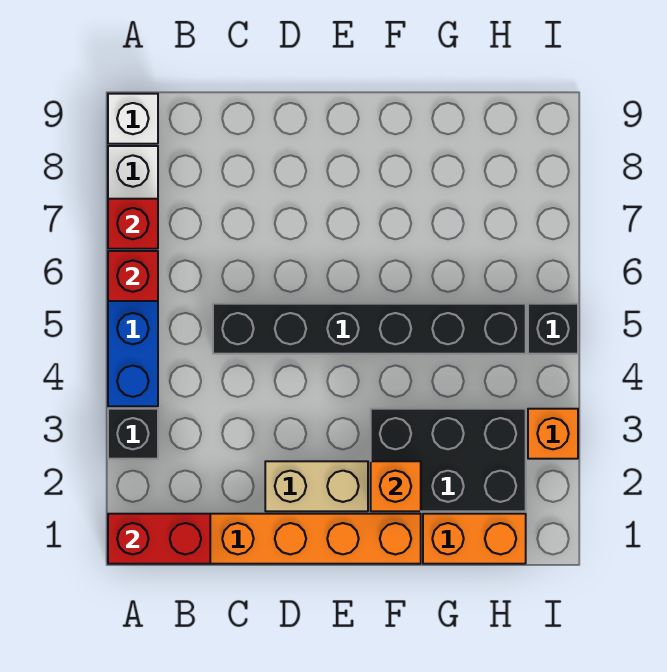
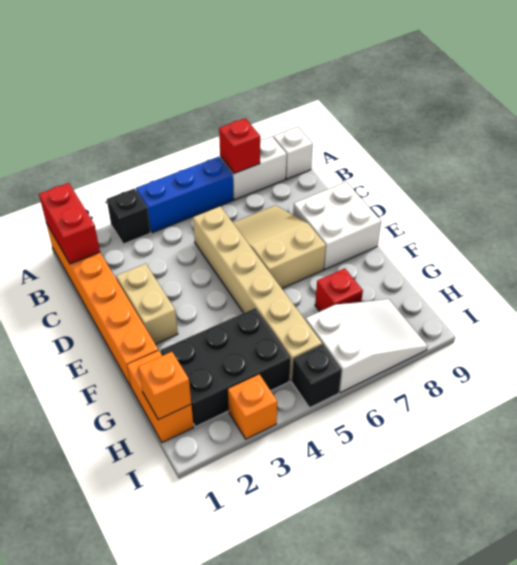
red 1x1 brick [108,251,158,301] -> red 1x1 brick moved to [315,268,363,312]
black 1x6 brick [213,304,526,354] -> tan 1x6 brick [193,206,322,381]
none -> tan 2x3 slope [233,205,326,288]
none -> white 2x2 brick [293,182,381,269]
black 2x3 brick [371,409,526,511] -> black 2x3 brick turned to [161,308,291,427]
orange 1x1 brick [371,461,421,511] -> orange 1x1 brick moved to [138,352,191,420]
none -> white 2x3 slope [305,299,428,393]

